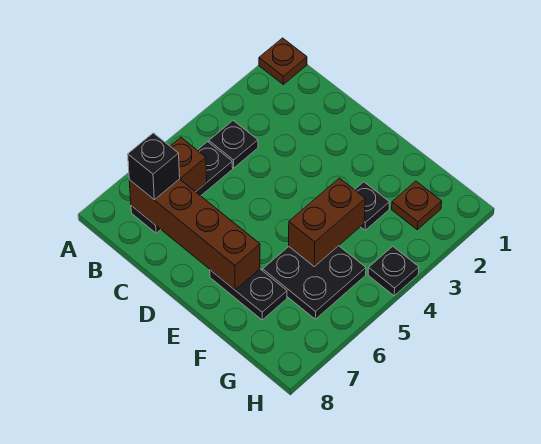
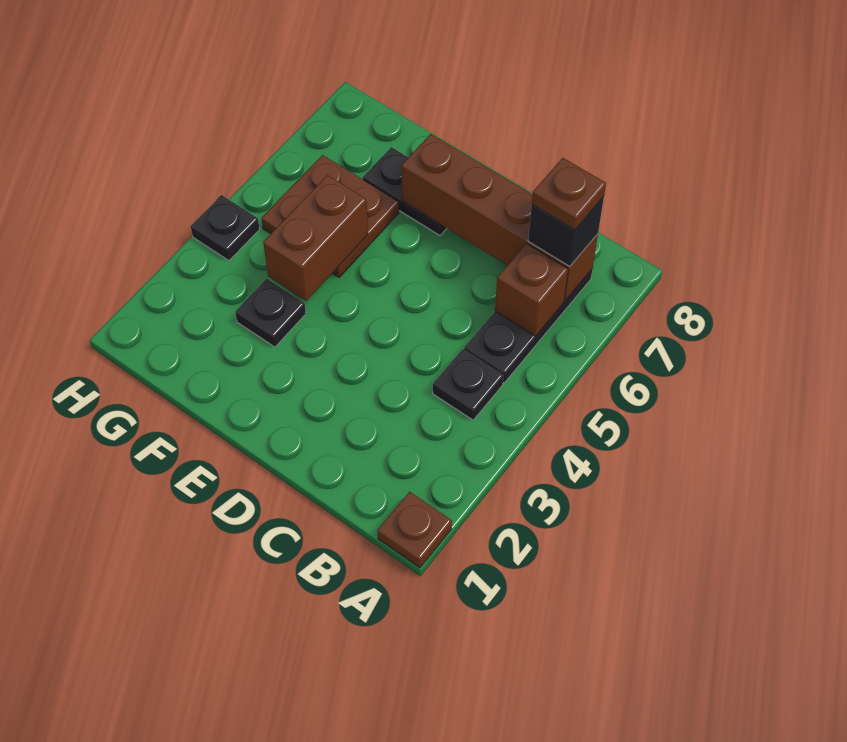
black 2x2 plate [263,246,366,319] -> brown 2x2 plate [262,155,399,277]
brown 1x1 plate [392,181,442,230] -> brown 1x1 plate moved to [532,158,606,230]

